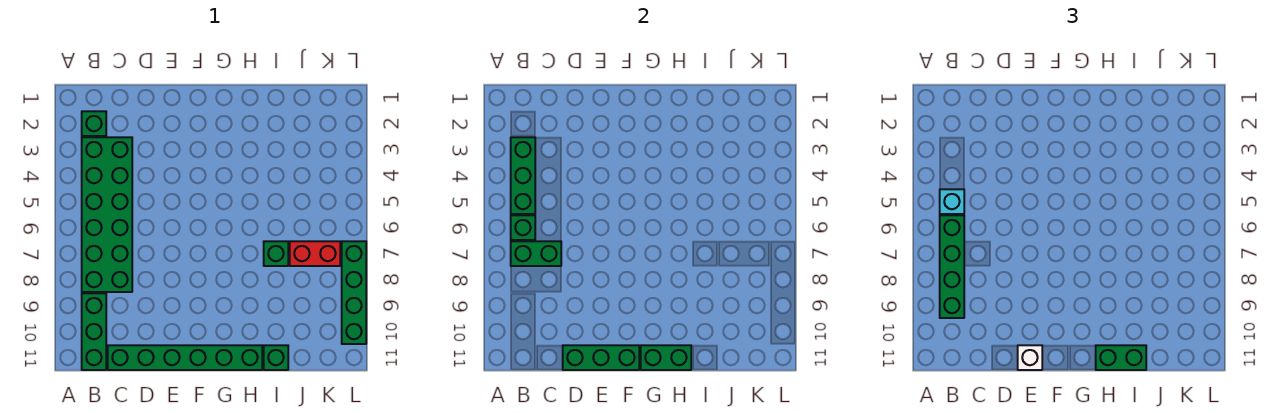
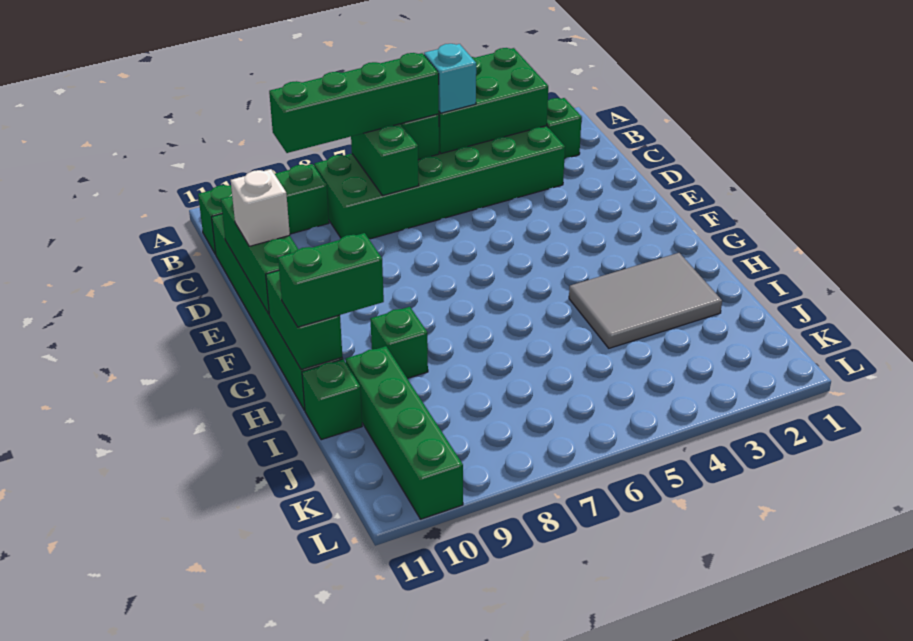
green 1x3 brick [511,137,535,214] -> green 2x3 brick [439,48,548,154]
none -> grey 2x3 tile [569,253,722,348]
green 1x2 brick [1096,345,1146,370] -> green 1x2 brick turned to [278,233,384,327]
green 1x1 brick [264,241,288,266] -> green 1x1 brick moved to [371,307,428,378]
red 1x2 brick [290,241,340,266] -> none
green 1x4 brick [342,241,366,344] -> green 1x4 brick turned to [345,346,463,519]

